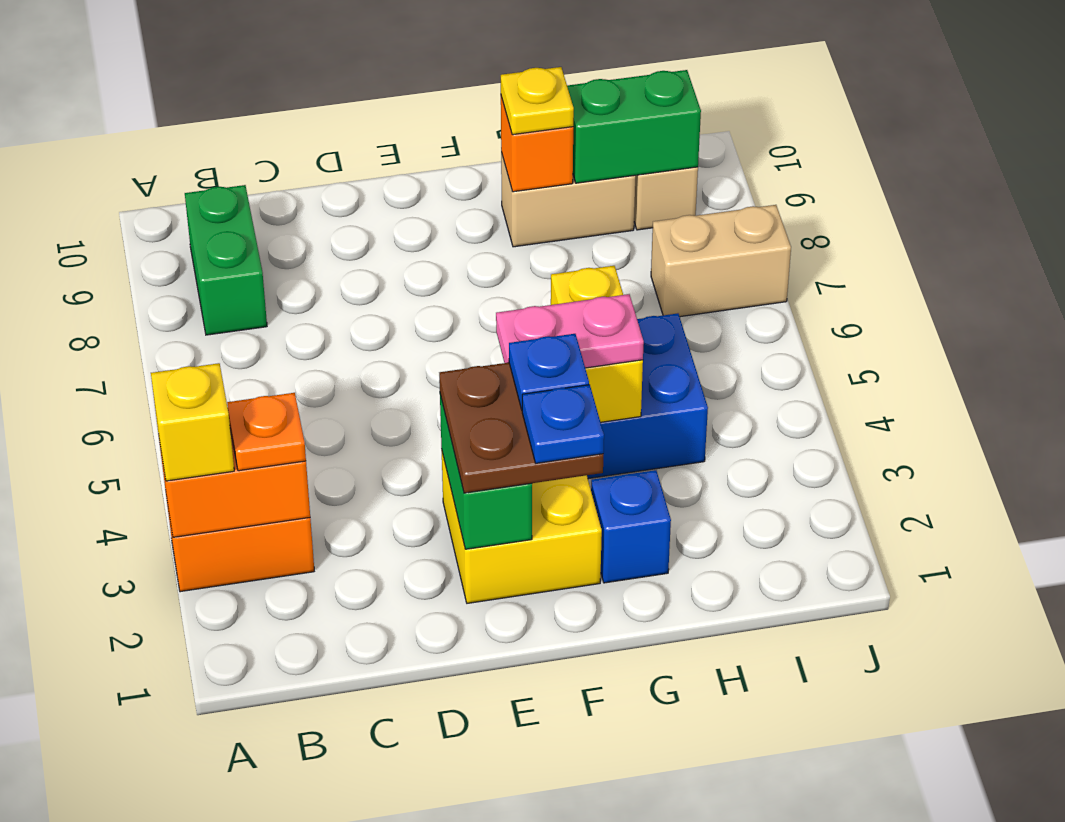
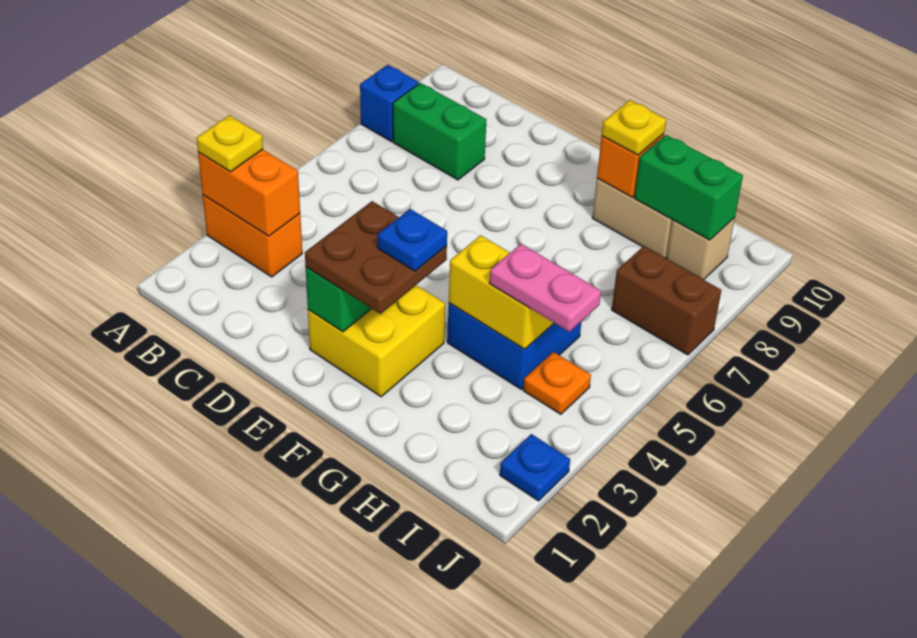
yellow 1x1 brick [151,363,234,481] -> yellow 1x1 plate [197,115,263,172]
orange 1x1 plate [227,393,306,471] -> orange 1x1 plate moved to [523,352,591,414]
green 1x2 brick [185,185,267,335] -> green 1x2 brick turned to [393,83,486,180]
blue 1x1 plate [522,385,604,463] -> blue 1x1 plate moved to [500,434,570,501]
pink 1x2 plate [496,294,644,368] -> pink 1x2 plate moved to [489,244,601,332]
blue 1x1 brick [591,470,671,583] -> blue 1x1 brick moved to [360,65,419,142]
yellow 1x2 brick [551,266,643,422] -> yellow 1x2 brick turned to [449,235,554,349]
tan 1x2 brick [651,205,791,317] -> brown 1x2 brick [612,246,721,355]

